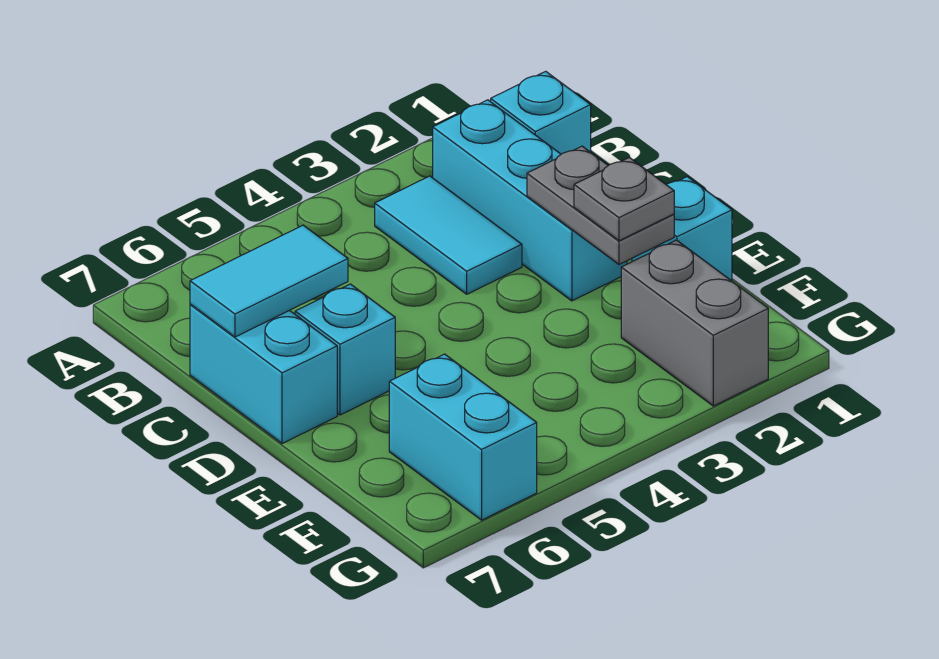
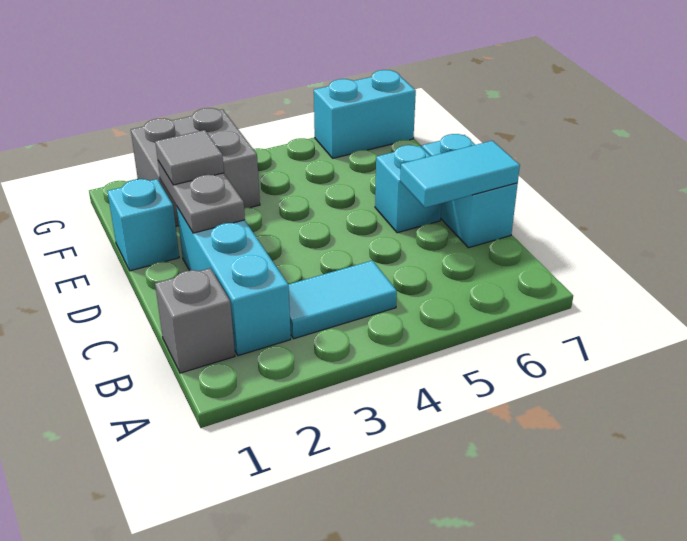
cyan 1x1 brick [491,71,591,154] -> grey 1x1 brick [155,268,235,373]
cyan 1x2 tile [375,176,522,294] -> cyan 1x2 tile turned to [288,260,397,339]
grey 1x1 plate [574,157,674,241] -> grey 1x1 tile [155,130,224,185]
grey 1x2 brick [621,240,768,406] -> grey 2x2 brick [131,108,260,226]
cyan 1x2 brick [389,354,537,520] -> cyan 1x2 brick turned to [314,70,416,158]

